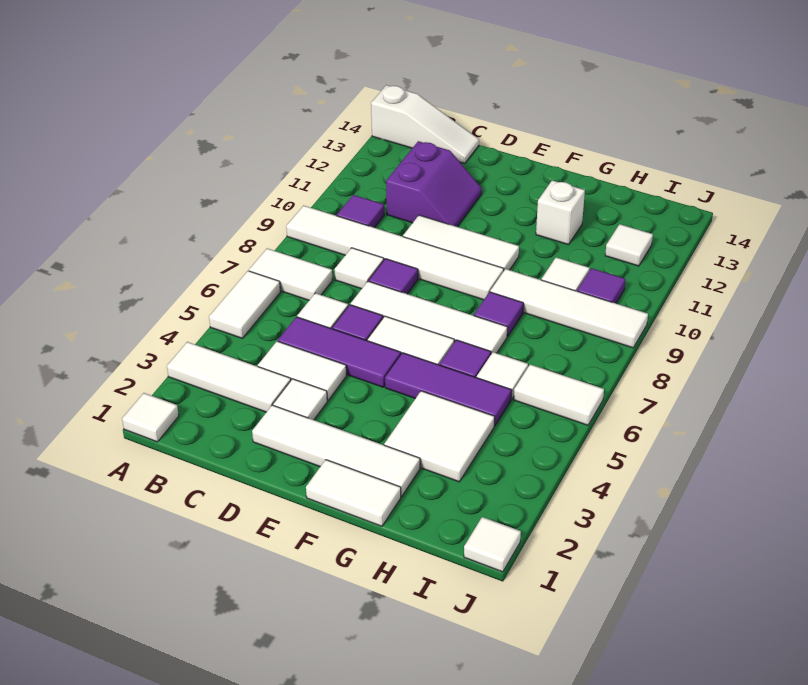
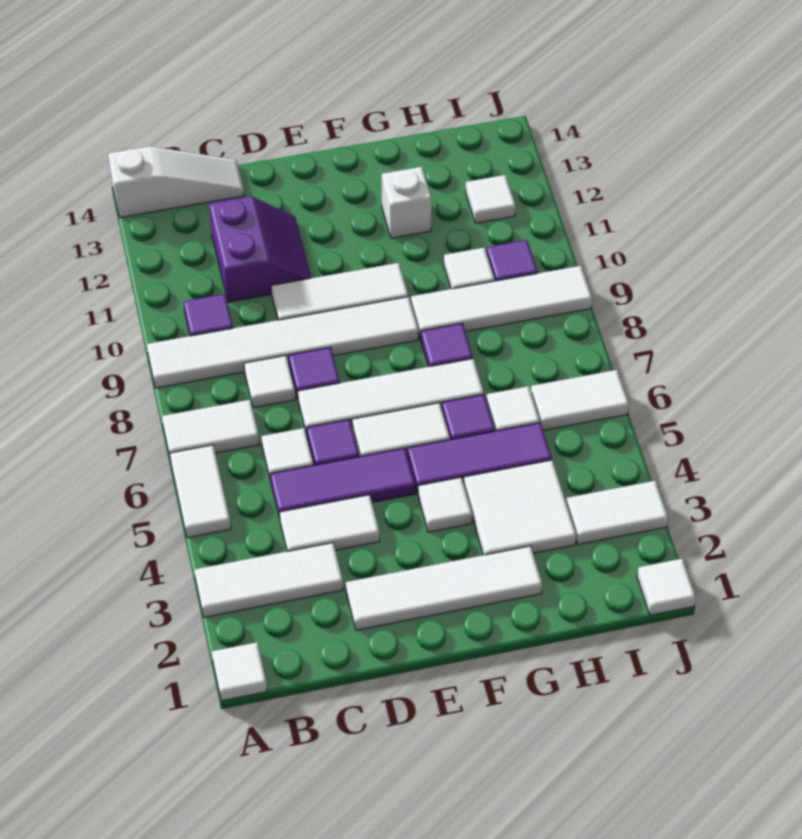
white 1x1 tile [273,379,327,420] -> white 1x1 tile moved to [418,478,472,532]
white 1x2 tile [306,460,401,526] -> white 1x2 tile moved to [566,481,668,544]

